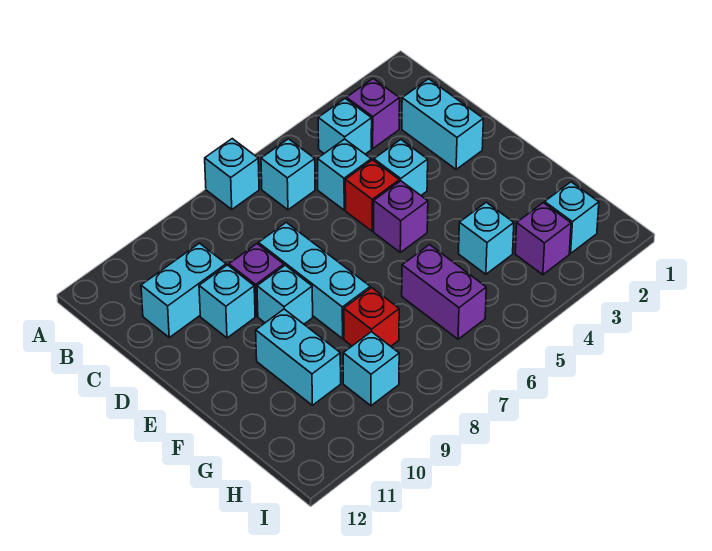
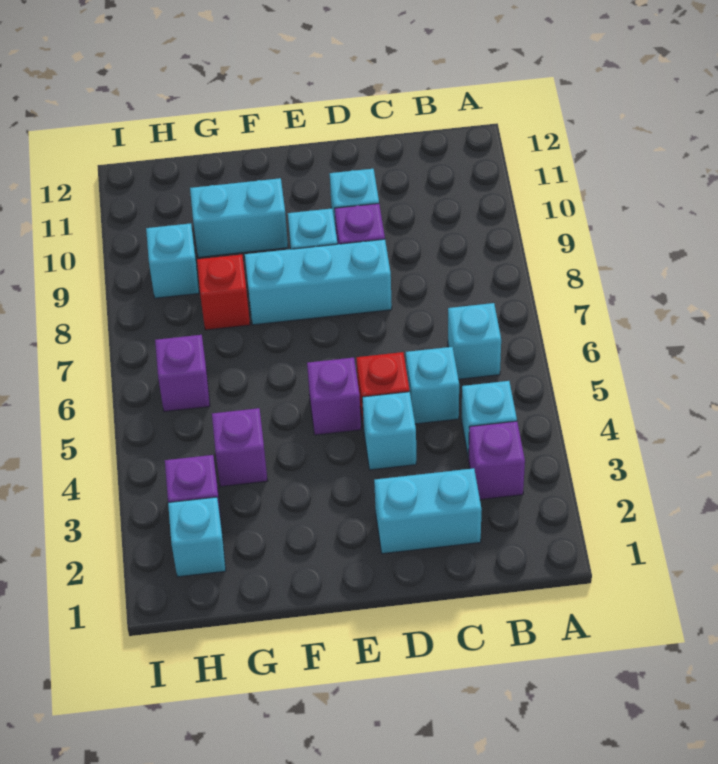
cyan 1x1 brick [205,139,259,209] -> none
cyan 1x2 brick [141,243,226,337] -> none
cyan 1x1 brick [459,202,514,274] -> purple 1x1 brick [212,408,267,487]
purple 1x2 brick [402,245,486,339] -> purple 1x1 brick [155,335,210,412]

